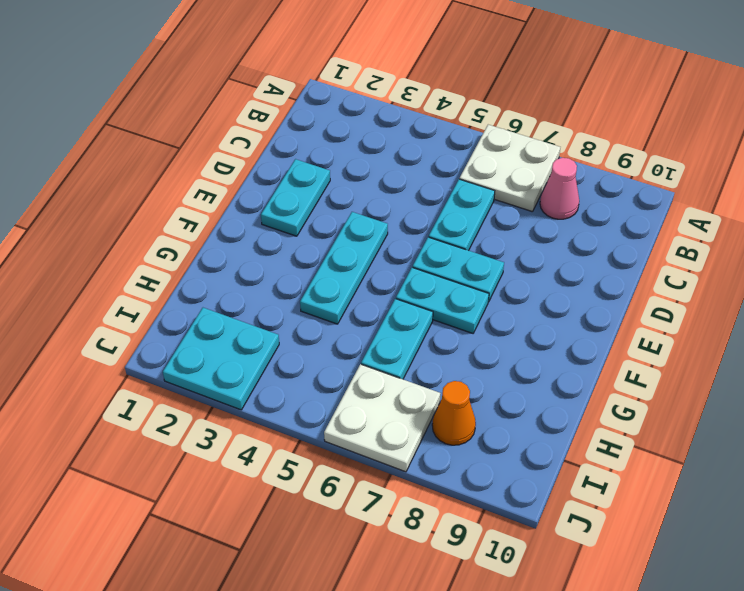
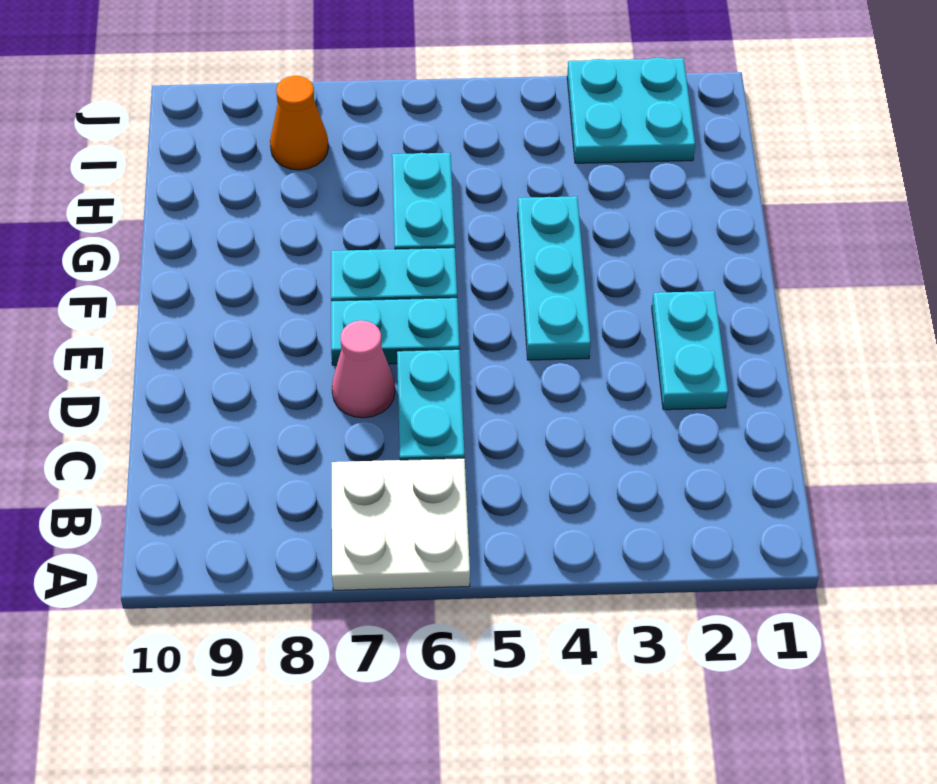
pink 1x1 cone [540,158,579,219] -> pink 1x1 cone moved to [332,320,395,418]
white 2x2 plate [324,364,440,472] -> none

